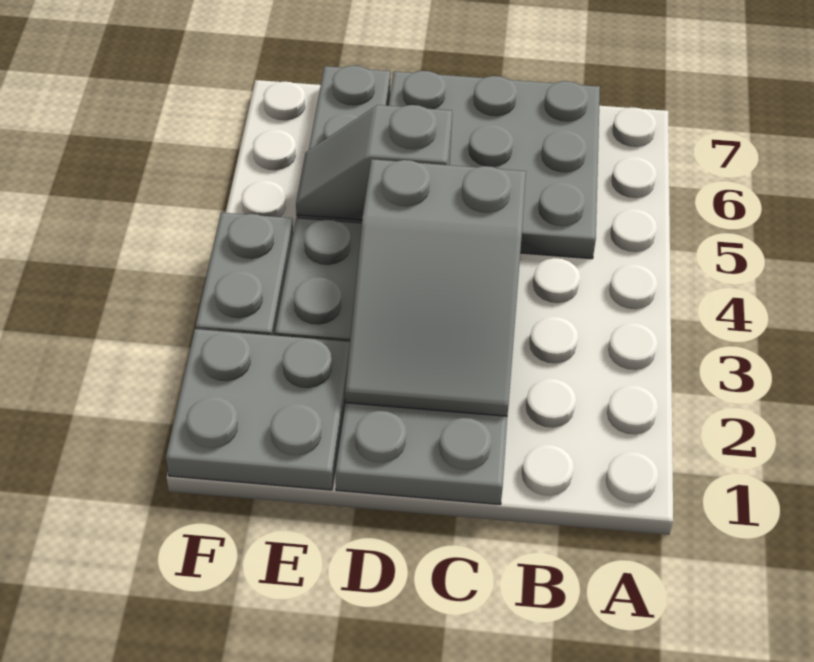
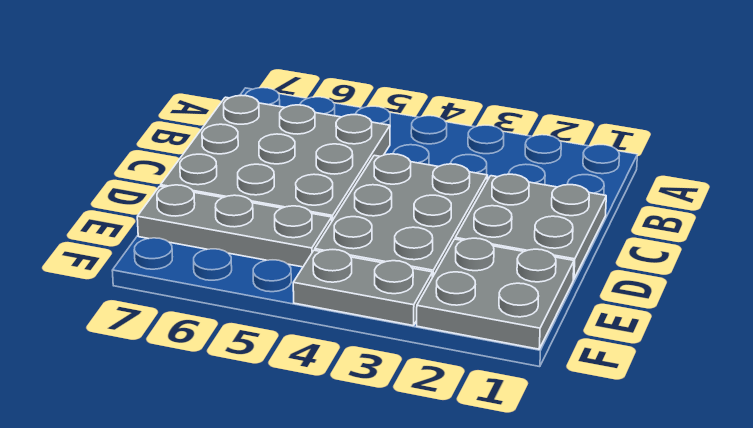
grey 2x3 slope [345,159,526,416] -> none
grey 1x2 slope [296,105,452,220] -> none

